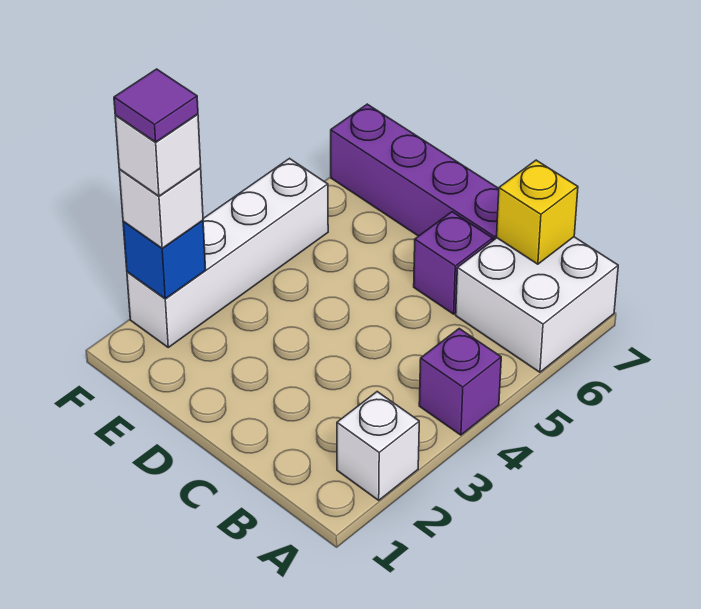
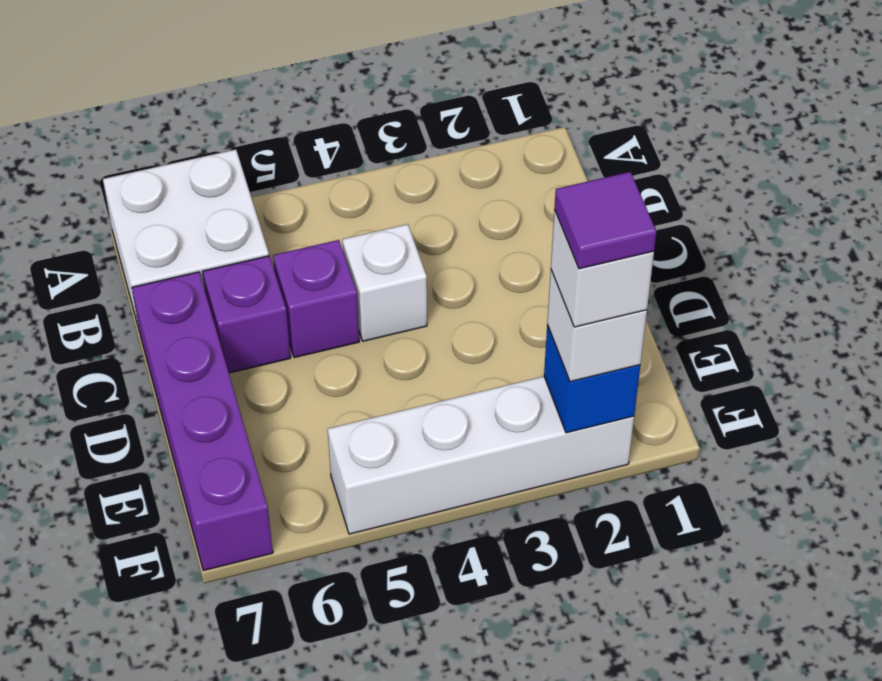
white 1x1 brick [337,392,419,500] -> white 1x1 brick moved to [342,224,427,341]
purple 1x1 brick [419,329,501,435] -> purple 1x1 brick moved to [273,240,359,358]
yellow 1x1 brick [497,160,578,264] -> none

